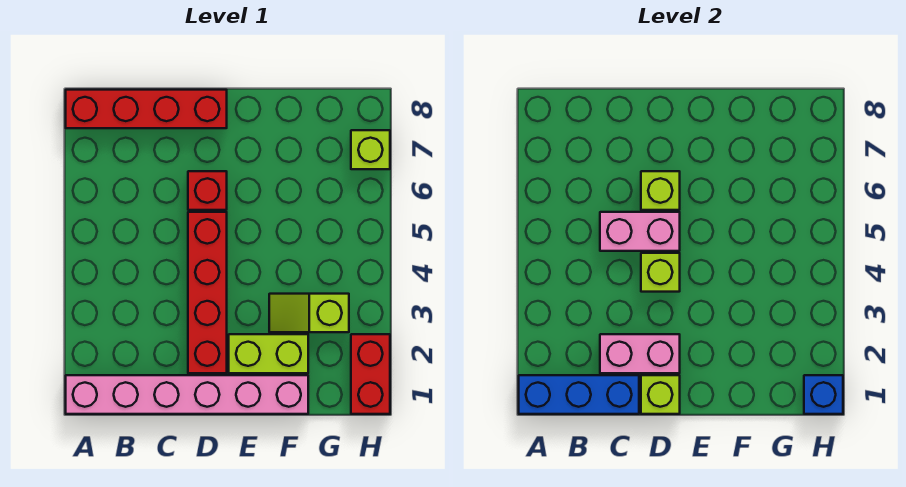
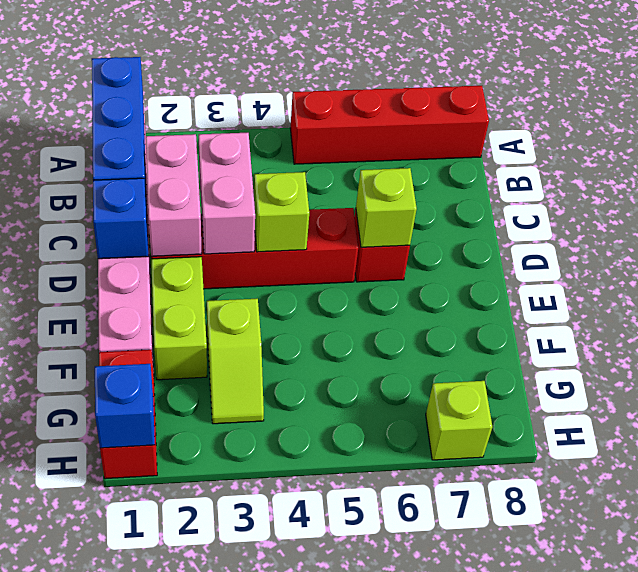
red 1x4 brick [66,90,227,128] -> red 1x4 brick turned to [290,86,489,164]
pink 1x2 brick [600,212,680,251] -> pink 1x2 brick moved to [199,133,255,254]
lime 1x1 brick [641,375,680,414] -> blue 1x1 brick [93,178,149,259]
lime 1x2 slope [269,294,349,332] -> lime 1x2 slope turned to [207,299,264,424]
red 1x2 brick [351,334,390,414] -> red 1x2 brick turned to [99,350,157,479]

